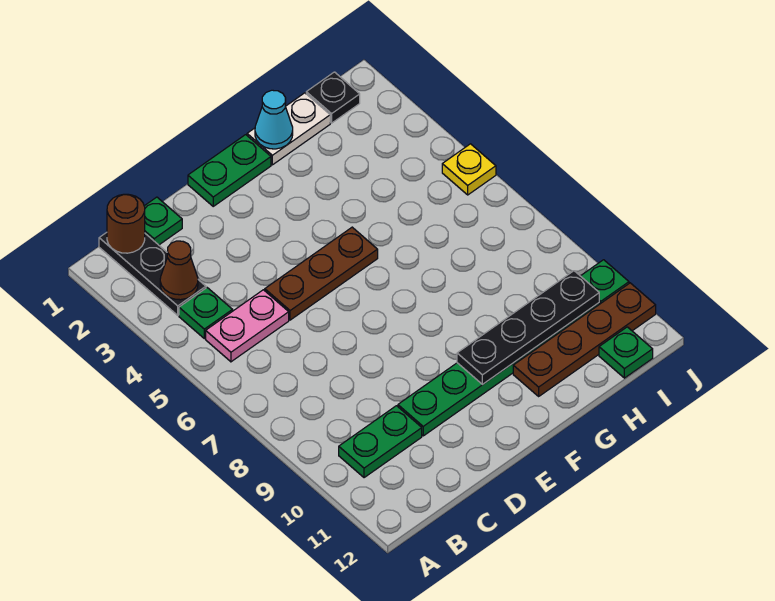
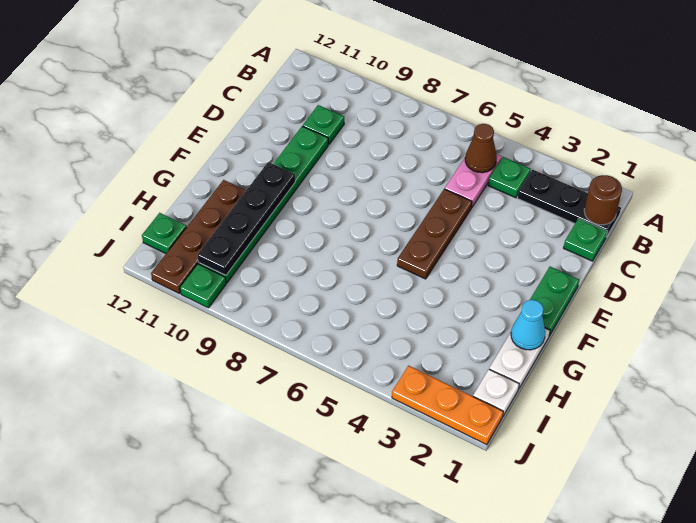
brown 1x1 cone [160,241,198,300] -> brown 1x1 cone moved to [465,124,497,173]
green 1x2 plate [339,406,422,478] -> green 1x1 plate [303,105,344,144]
black 1x1 plate [306,72,360,123] -> white 1x1 plate [473,369,519,416]
none -> orange 1x3 plate [392,366,503,445]
yellow 1x1 plate [442,144,496,195] -> none

